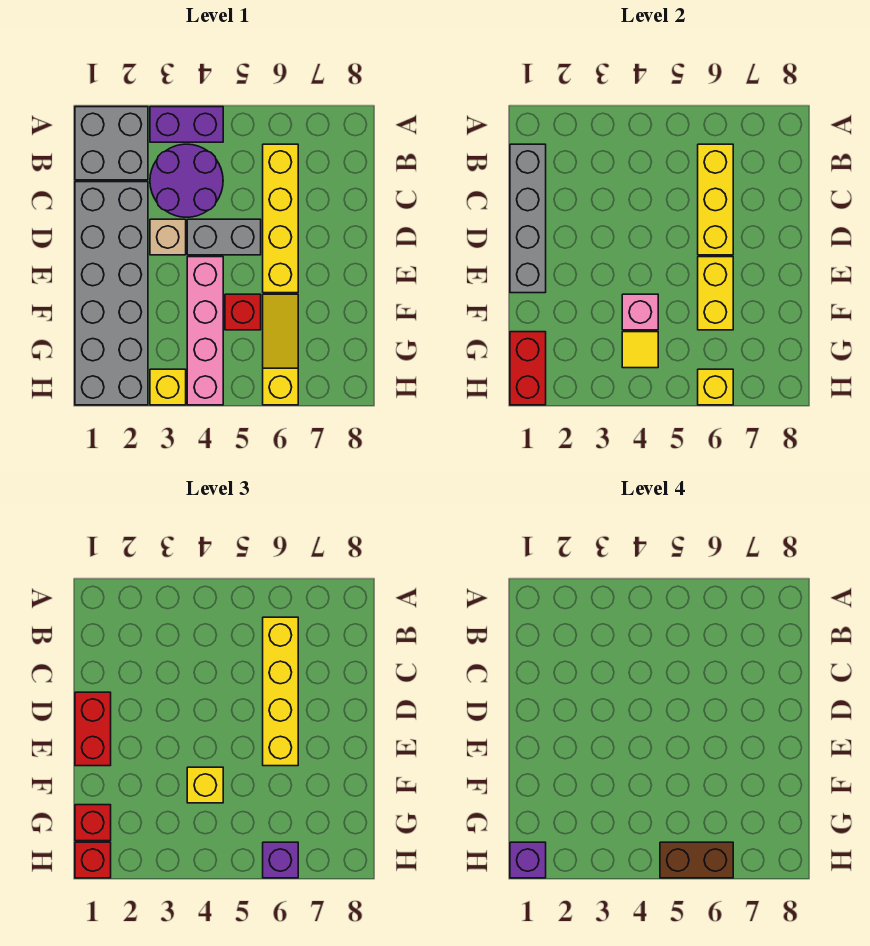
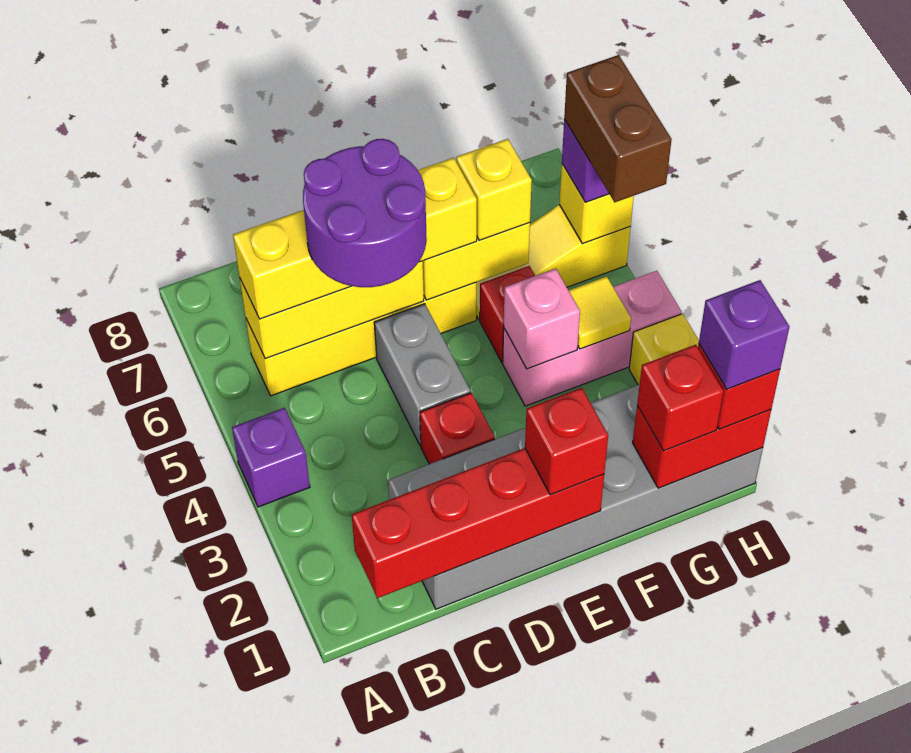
grey 2x2 brick [75,107,148,180] -> none
purple 1x2 brick [150,107,223,142] -> purple 1x1 brick [232,408,310,507]
grey 1x4 brick [510,144,546,293] -> red 1x4 brick [352,448,604,598]
purple 2x2 round brick [150,144,223,217] -> purple 2x2 round brick moved to [303,139,427,287]
red 1x2 brick [75,692,111,766] -> red 1x1 brick [525,388,608,495]
tan 1x1 brick [150,219,186,255] -> red 1x1 brick [420,393,495,464]
pink 1x4 brick [187,257,223,405] -> pink 1x3 brick [503,271,681,406]
yellow 1x1 brick [187,767,223,803] -> yellow 1x1 brick moved to [456,139,532,240]

